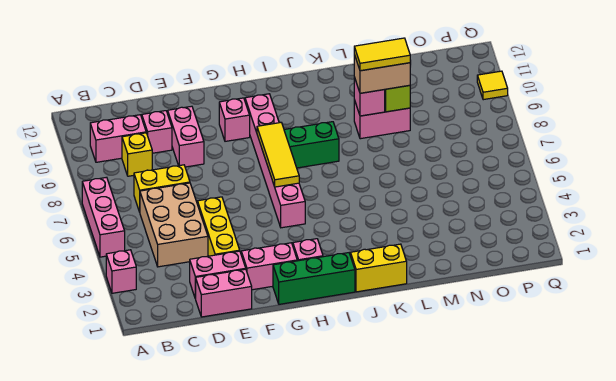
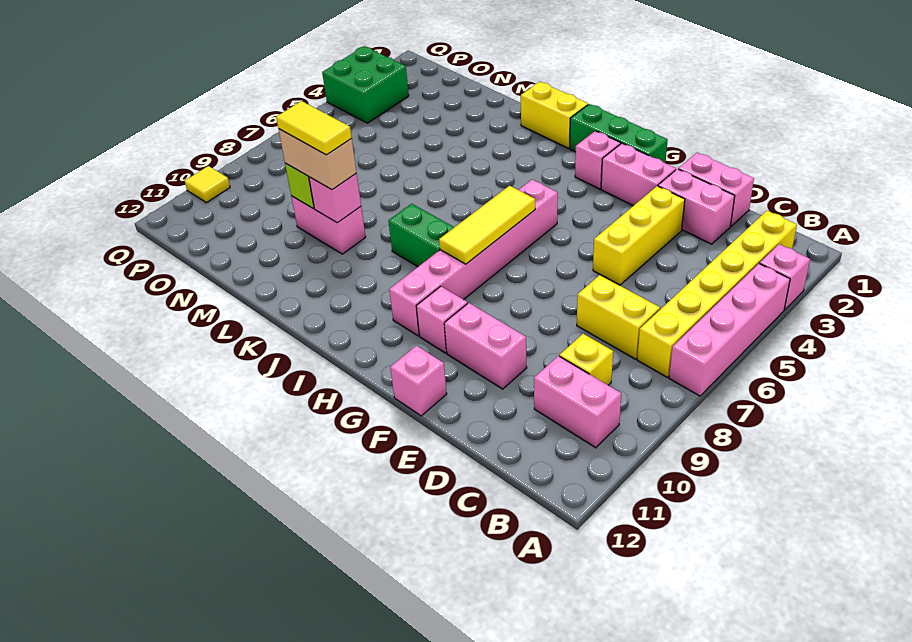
pink 1x3 brick [82,177,125,257] -> pink 1x4 brick [669,264,790,396]
none -> yellow 1x6 brick [637,211,797,377]
tan 2x3 brick [140,183,208,267] -> none
pink 1x1 brick [142,111,172,153] -> pink 1x1 brick moved to [390,346,447,416]
pink 1x2 brick [168,106,204,167] -> pink 1x2 brick turned to [444,303,527,389]
none -> green 2x2 brick [322,46,409,123]

